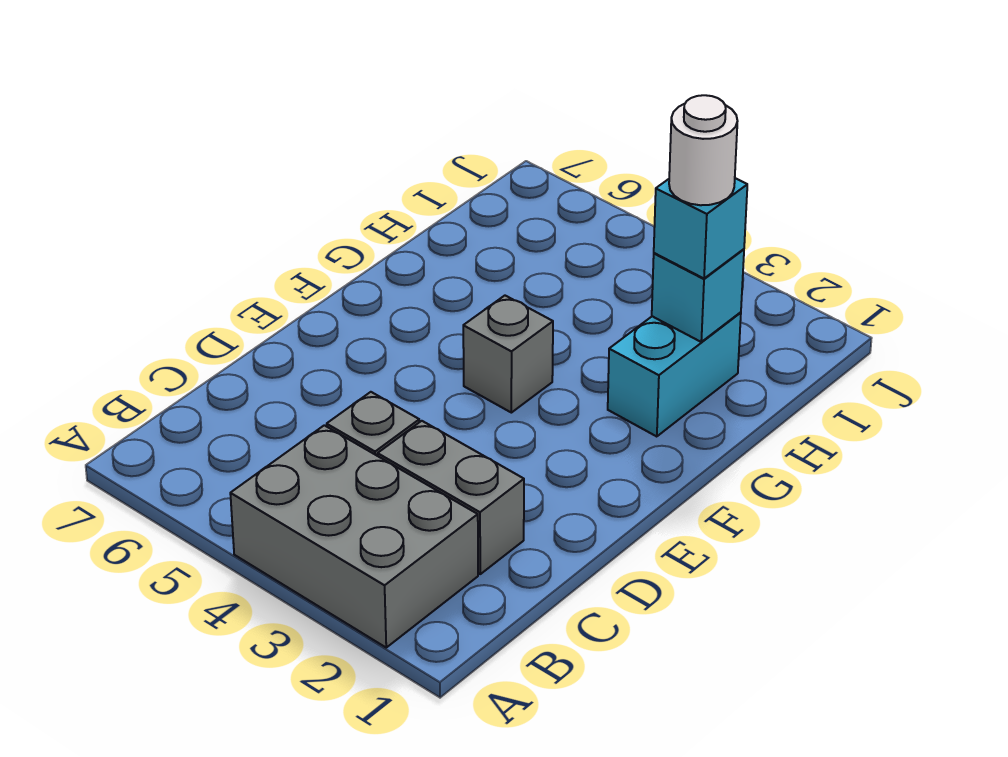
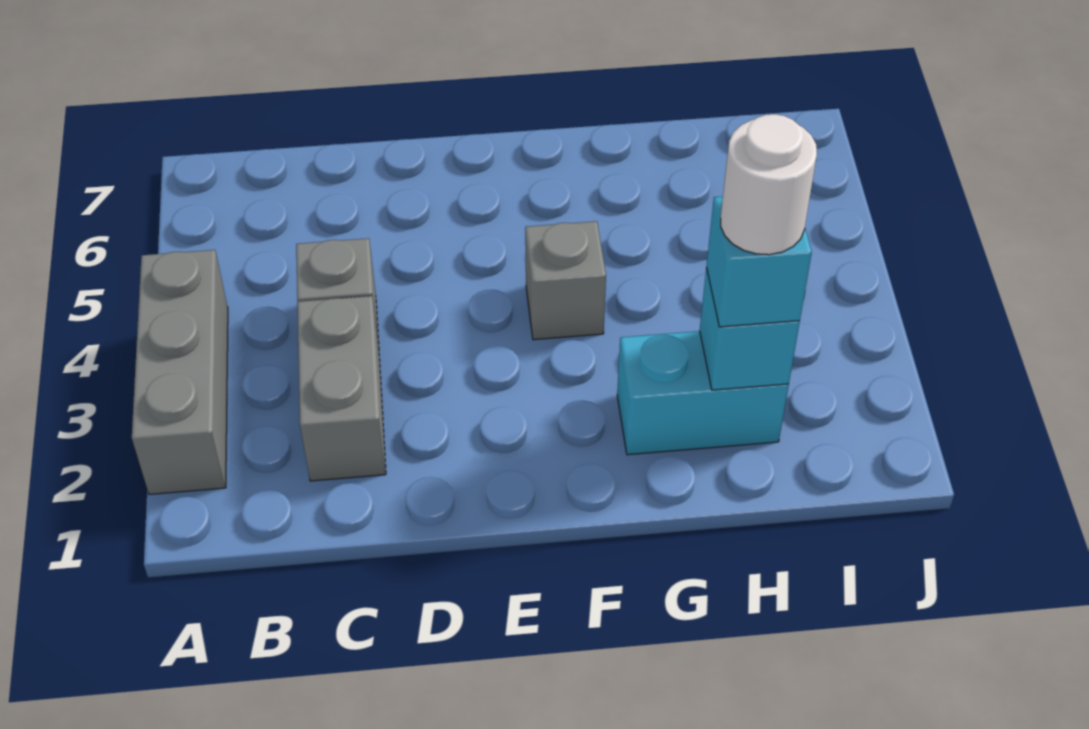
grey 2x3 brick [230,425,478,647] -> grey 1x3 brick [132,250,228,494]

